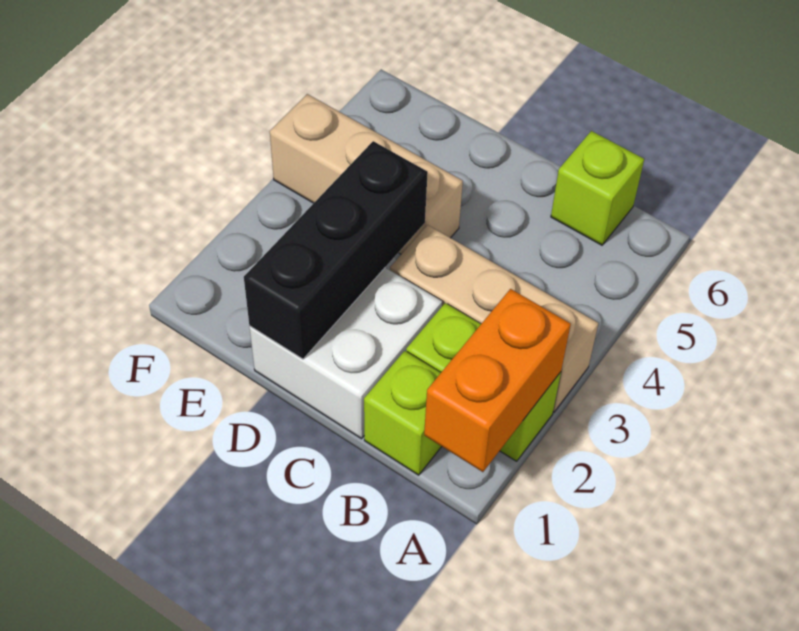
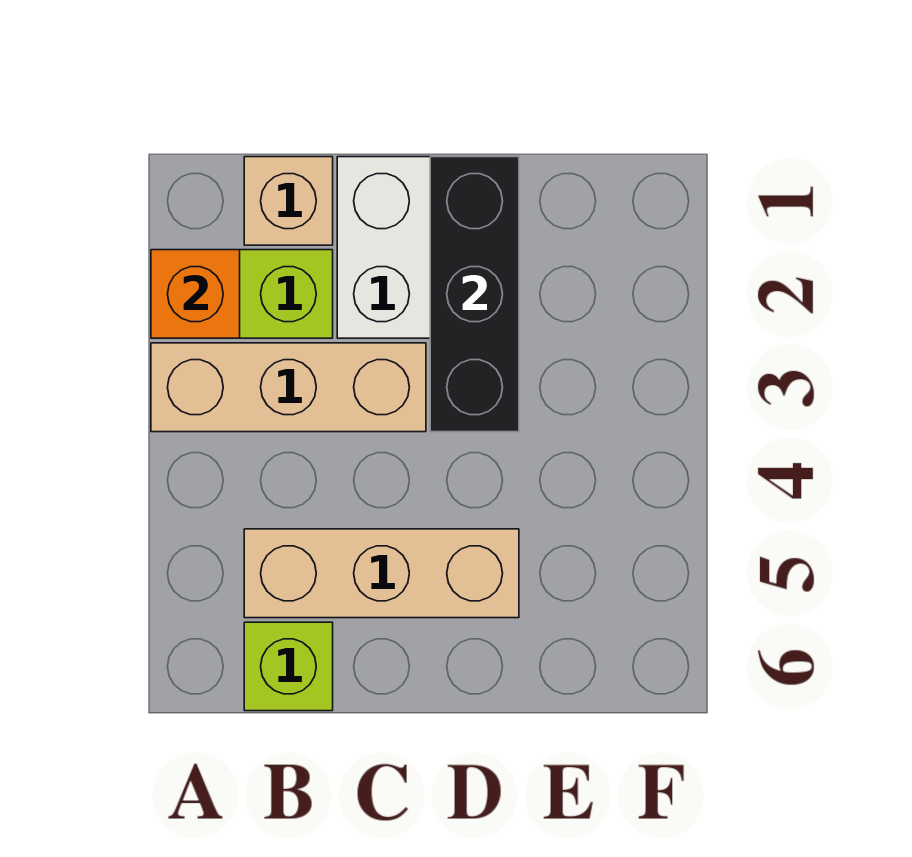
orange 1x2 brick [424,289,571,472] -> orange 1x1 brick [151,250,240,338]
lime 1x1 brick [364,351,442,475] -> tan 1x1 brick [244,157,333,245]
tan 1x3 brick [270,94,463,254] -> tan 1x3 brick moved to [244,529,519,618]

